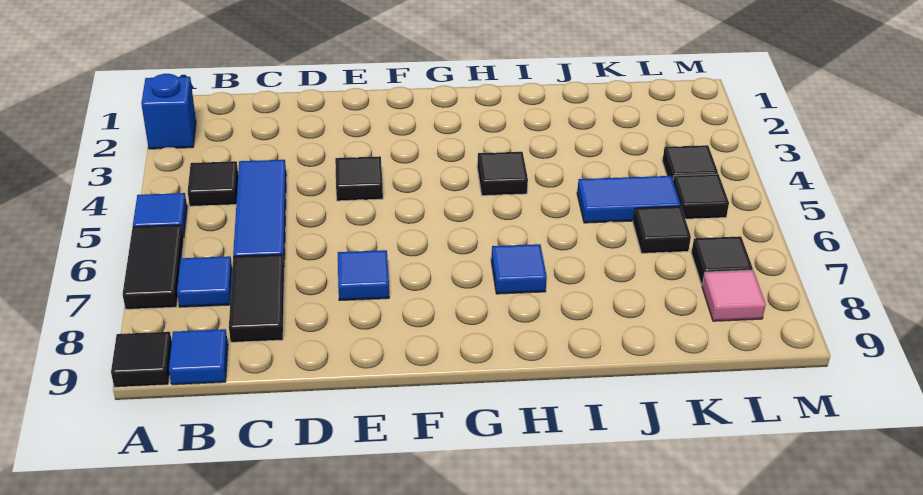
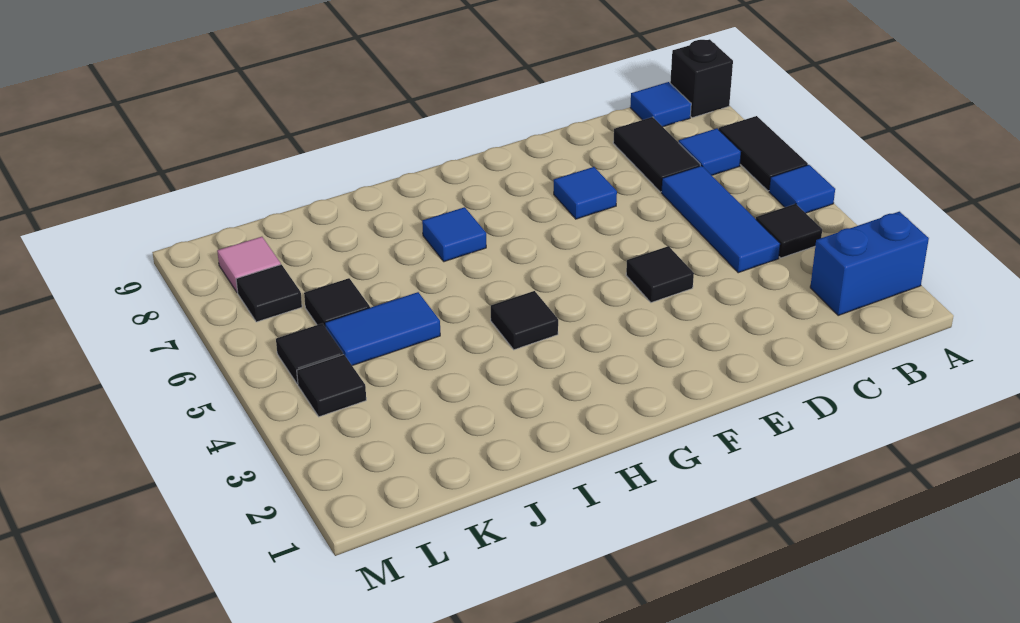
blue 1x1 brick [141,74,196,149] -> blue 1x2 brick [810,212,929,316]
black 1x1 tile [111,332,172,387] -> black 1x1 brick [670,39,733,118]

